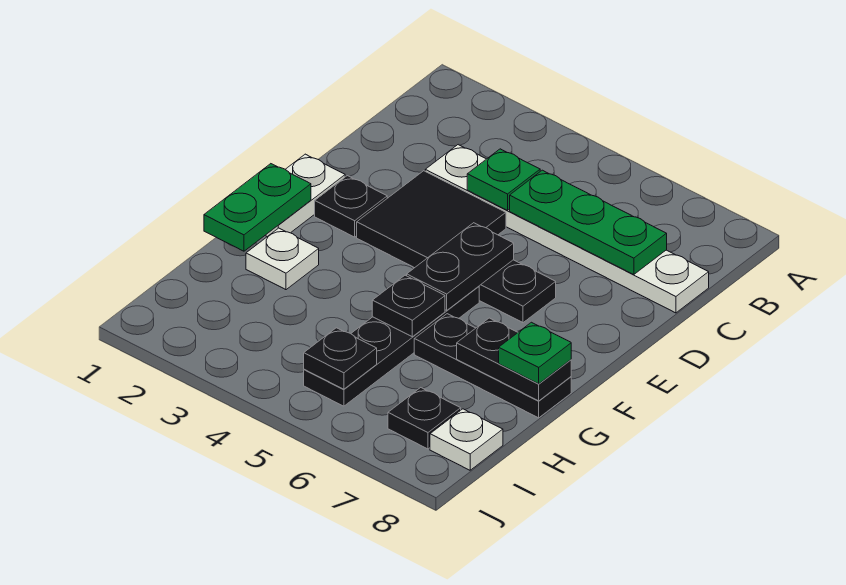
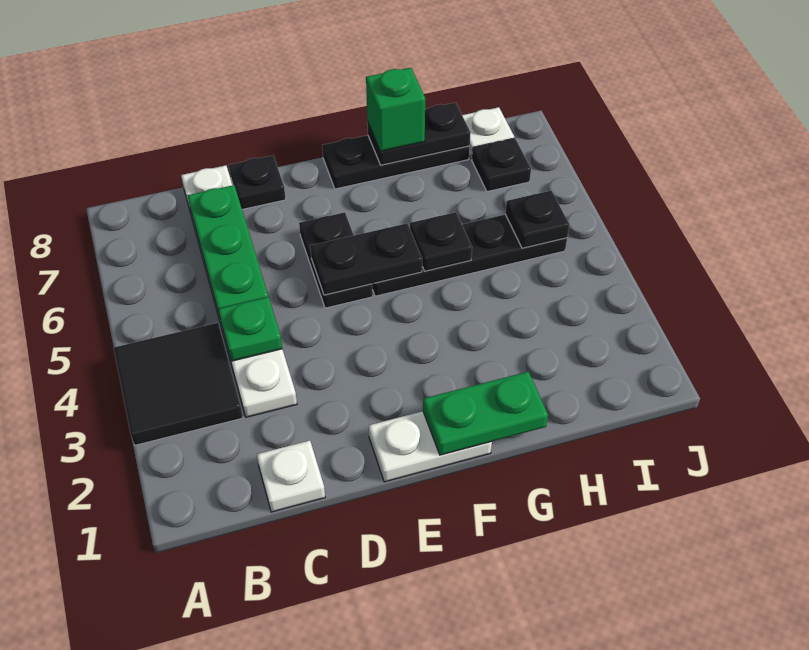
black 2x2 tile [357,171,506,268] -> black 2x2 tile moved to [114,323,243,445]
black 1x1 plate [315,176,387,237] -> black 1x1 plate moved to [229,155,286,209]
white 1x1 plate [246,228,319,290] -> white 1x1 plate moved to [257,440,325,512]
black 1x3 plate [414,314,571,418] -> black 1x3 plate turned to [322,135,470,189]
black 1x2 plate [457,318,571,401] -> black 1x2 plate turned to [367,103,471,165]
green 1x1 plate [499,322,571,384] -> green 1x1 brick [366,68,425,151]

